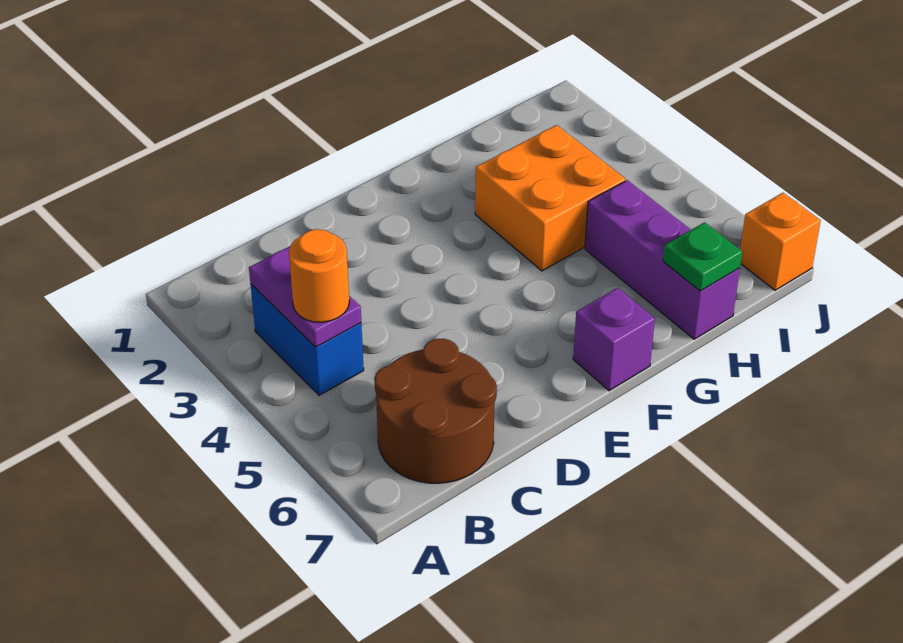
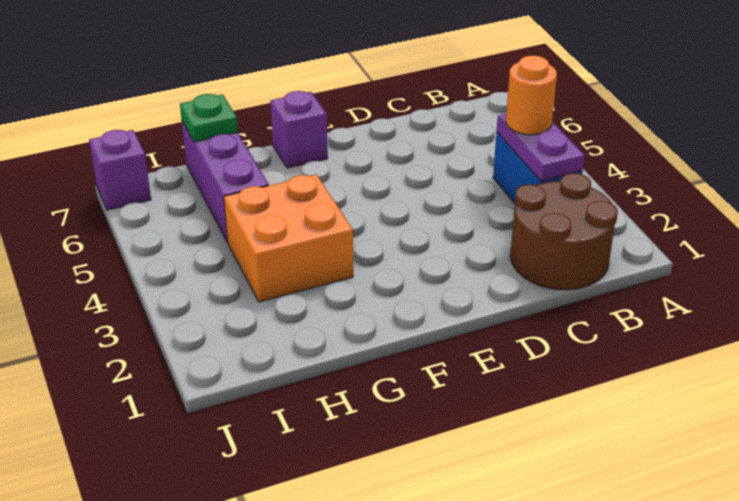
brown 2x2 round brick [374,339,497,483] -> brown 2x2 round brick moved to [510,173,618,290]
orange 1x1 brick [740,193,821,290] -> purple 1x1 brick [89,130,151,210]

